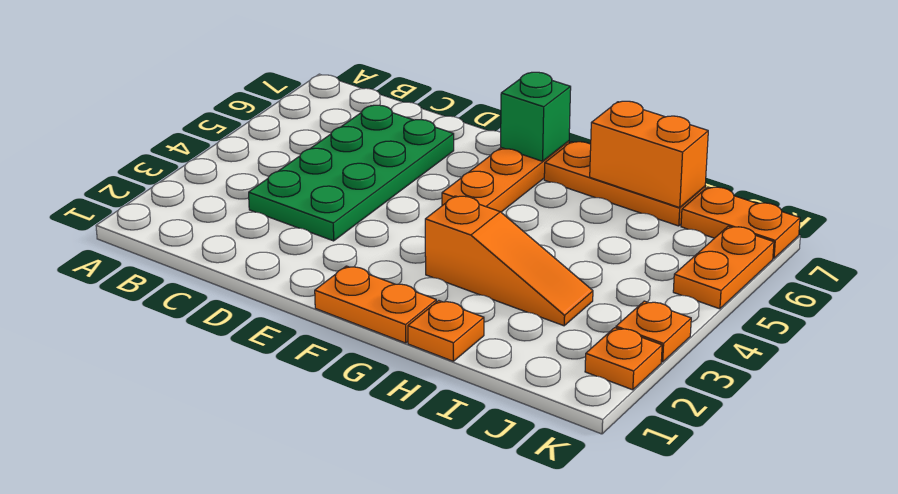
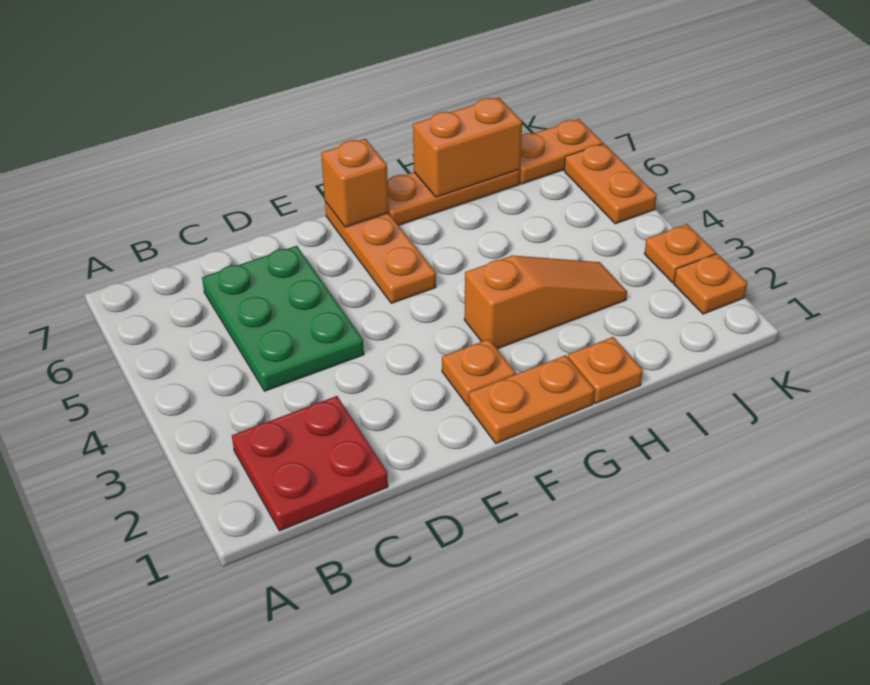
none -> red 2x2 plate [232,396,388,531]
green 2x4 plate [249,105,454,241] -> green 2x3 plate [202,246,364,391]
none -> orange 1x1 plate [442,339,515,406]
green 1x1 brick [501,72,571,161] -> orange 1x1 brick [321,139,389,227]

